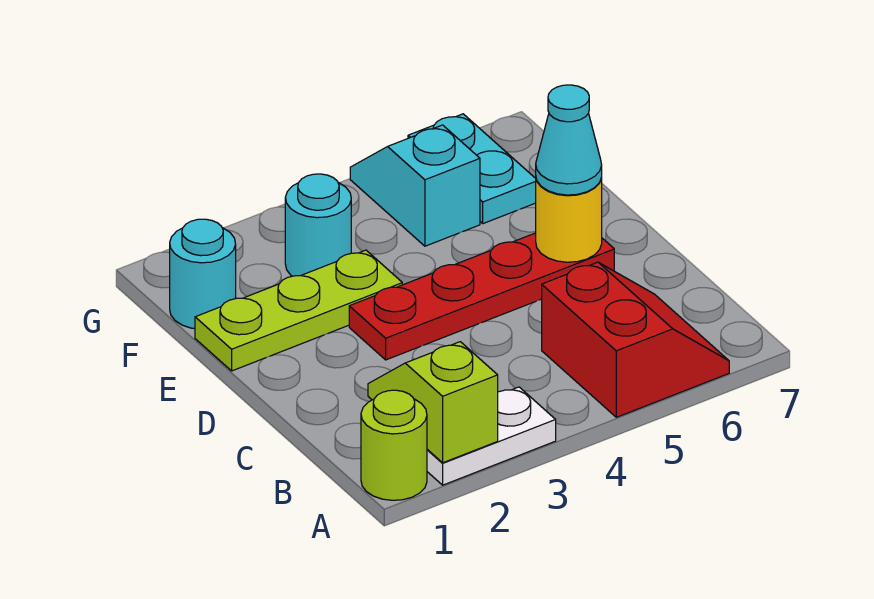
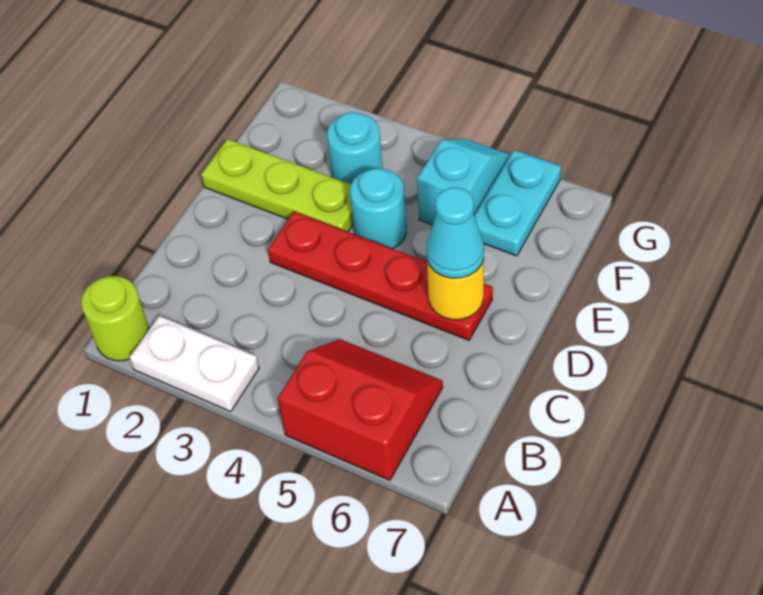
lime 1x2 slope [368,342,498,463] -> none
red 2x2 slope [541,262,729,417] -> red 2x2 slope turned to [277,339,443,480]
cyan 1x1 round brick [170,219,236,329] -> cyan 1x1 round brick moved to [350,168,406,249]

